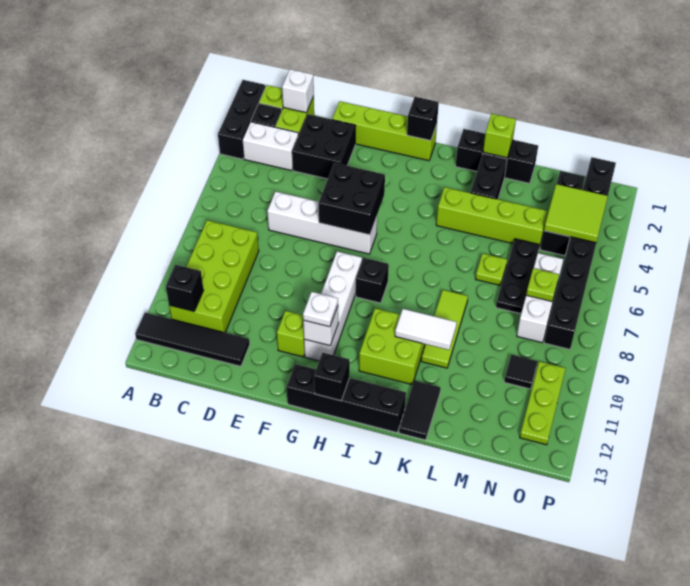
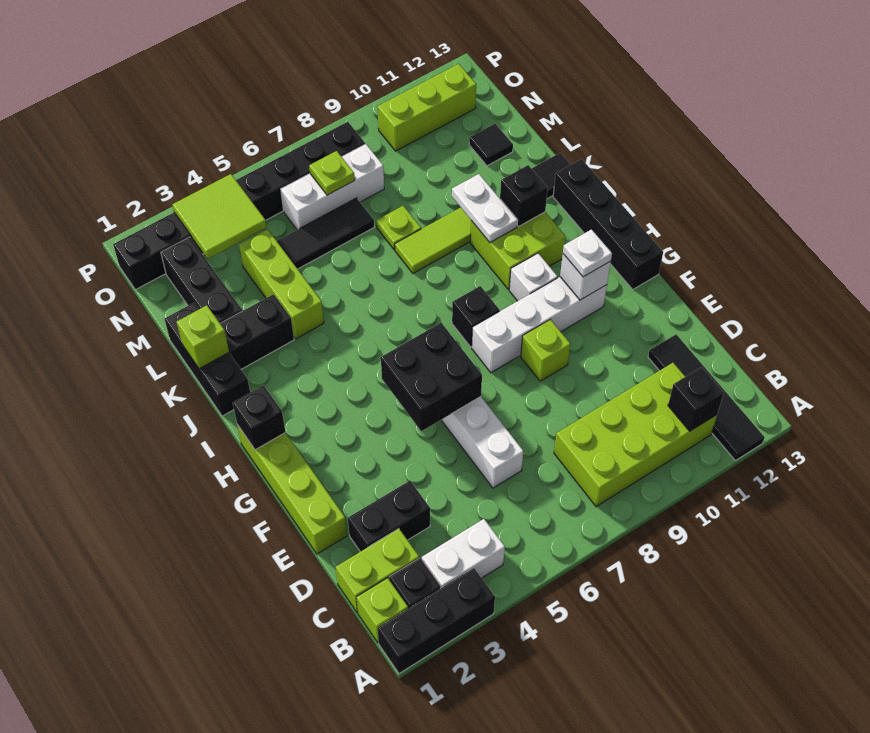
white 1x2 brick [242,122,298,170] -> white 1x2 brick turned to [422,519,505,588]
white 1x1 brick [282,69,314,113] -> white 1x1 brick moved to [509,253,558,301]
black 2x2 brick [292,114,356,179] -> black 1x2 brick [348,481,430,552]
lime 1x1 brick [277,311,305,357] -> lime 1x1 brick moved to [521,320,570,381]
black 1x1 brick [314,353,350,401] -> black 1x1 brick moved to [500,165,548,227]
lime 1x4 brick [436,187,548,247] -> lime 1x3 brick [239,229,324,339]
white 1x2 tile [395,309,457,350] -> white 1x2 plate [452,174,518,242]
lime 1x1 plate [476,253,507,285] -> lime 1x1 plate moved to [376,206,421,250]
black 1x3 plate [496,239,540,314] -> black 1x3 tile [277,198,374,269]
black 1x3 brick [540,171,585,256] -> black 1x3 brick turned to [161,237,242,323]
black 1x1 tile [504,355,538,389] -> black 1x1 tile moved to [469,124,513,166]
lime 1x3 plate [520,361,566,445] -> lime 1x3 brick [377,64,476,151]

